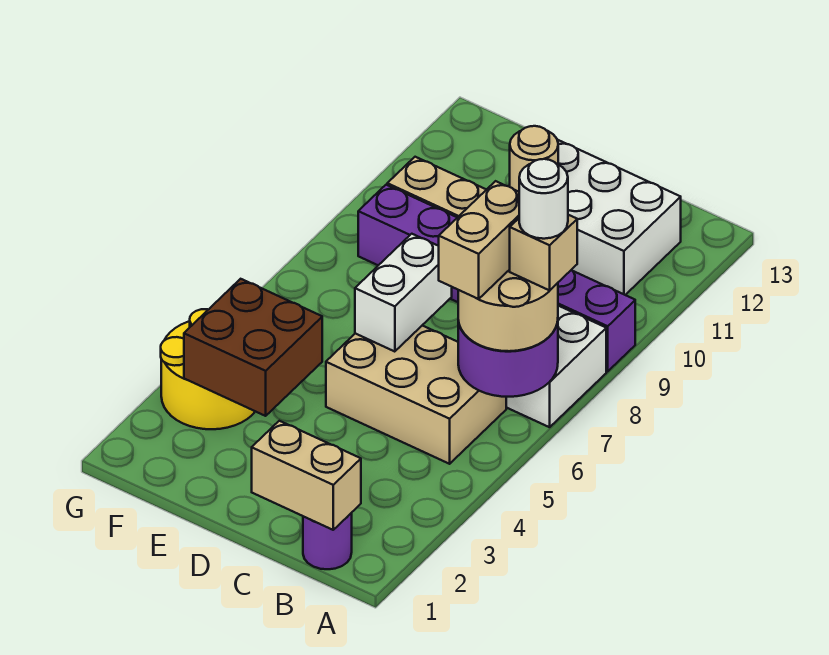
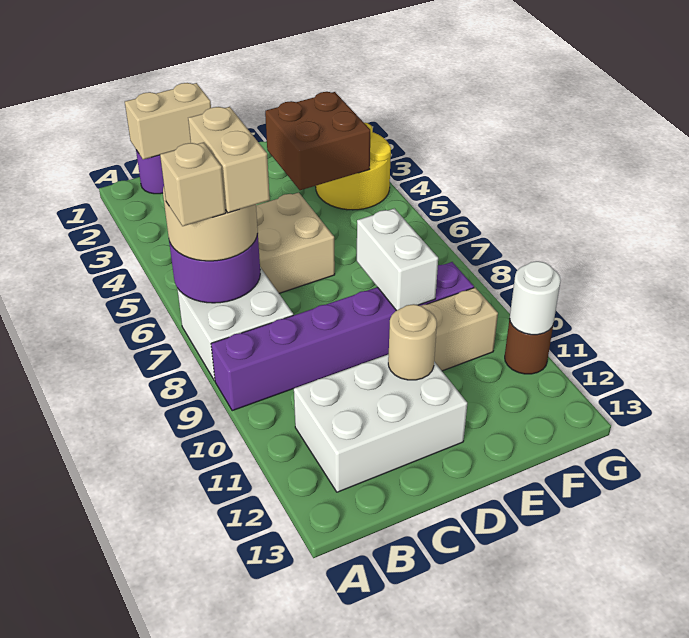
white 1x1 round brick [519,159,568,239] -> white 1x1 round brick moved to [510,261,561,335]
white 1x2 brick [355,234,452,352] -> white 1x2 brick moved to [357,208,438,311]
none -> brown 1x1 round brick [505,318,553,374]

